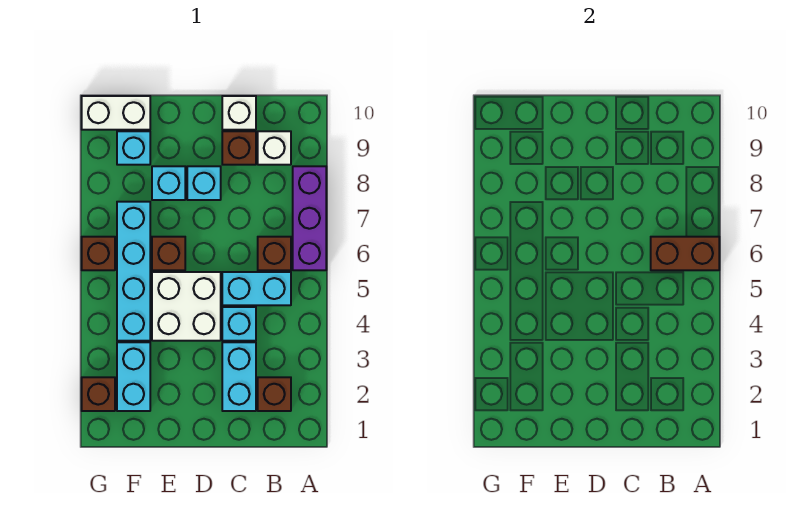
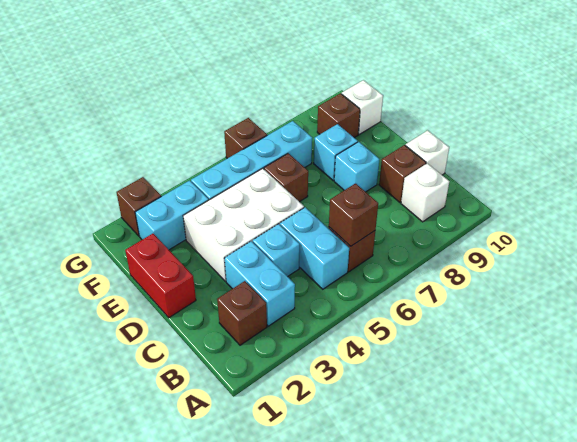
purple 1x3 brick [293,166,326,270] -> none
brown 1x2 brick [651,237,719,270] -> brown 1x1 brick [329,183,378,246]
cyan 1x2 brick [222,342,256,411] -> cyan 1x2 brick turned to [224,241,295,326]
none -> red 1x2 brick [125,234,196,318]
white 2x2 brick [152,272,221,341] -> white 2x3 brick [183,168,304,282]
cyan 1x1 brick [117,131,150,165] -> brown 1x1 brick [317,93,360,138]
white 1x2 brick [82,96,150,130] -> white 1x1 brick [342,80,383,134]

